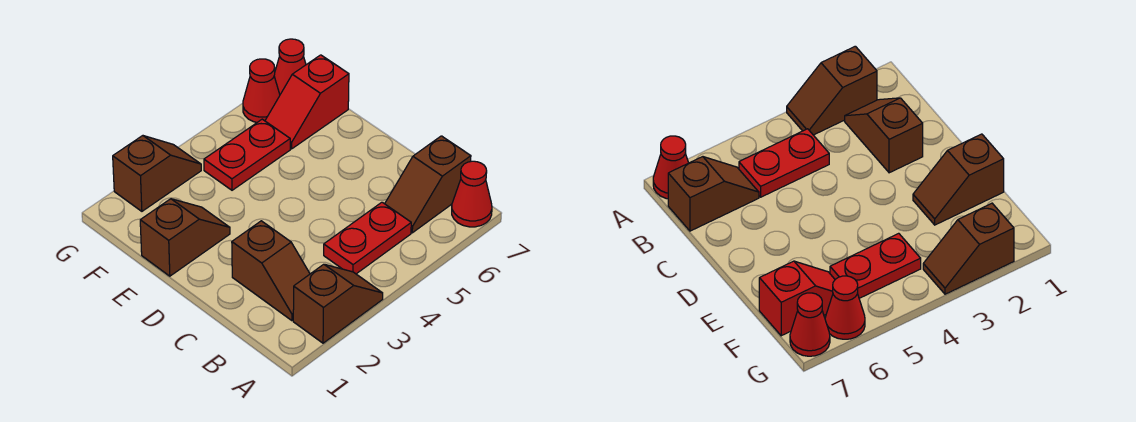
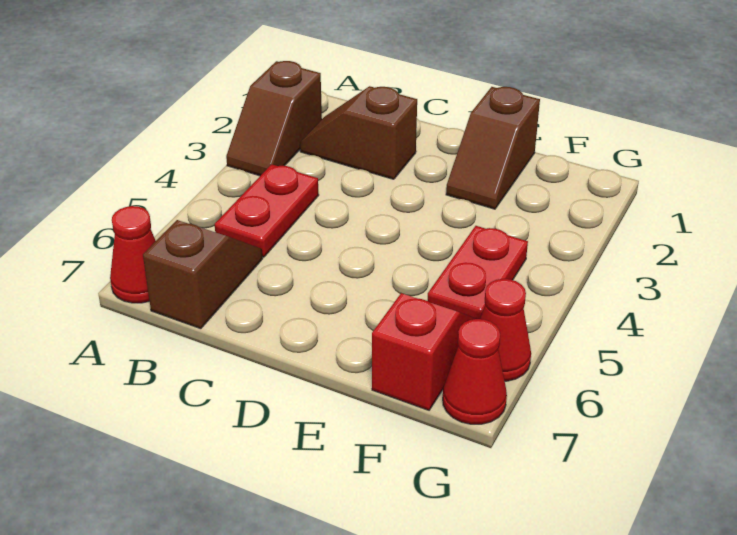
brown 1x2 slope [113,136,201,211] -> none

